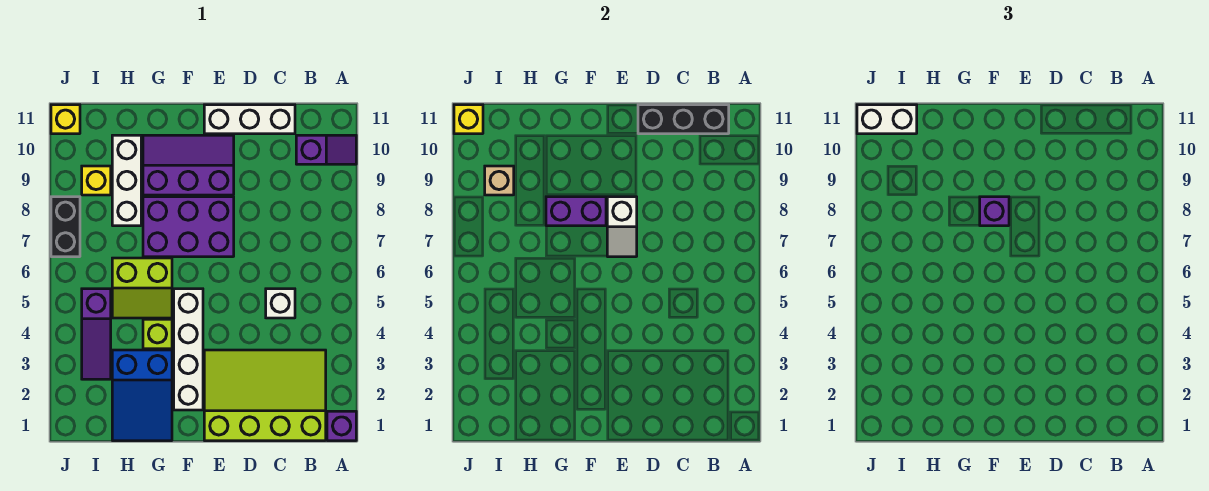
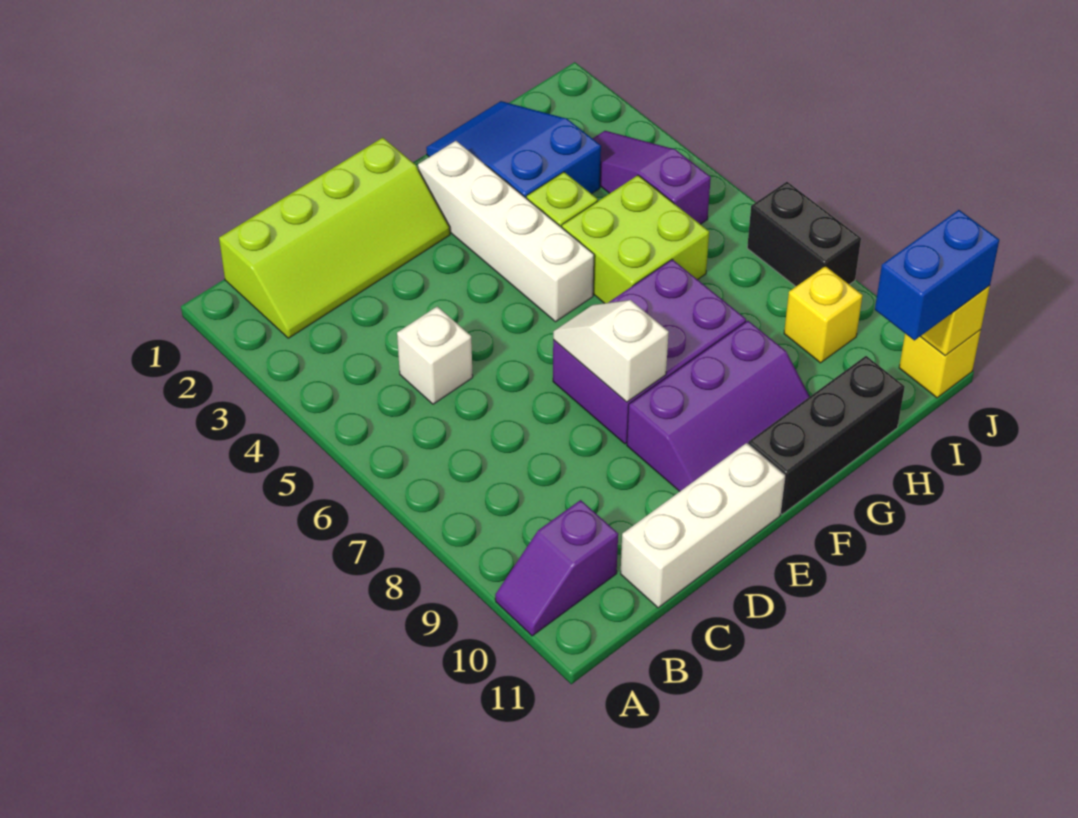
purple 1x1 brick [327,411,356,441] -> none
lime 3x4 slope [204,350,326,441] -> lime 2x4 slope [219,138,450,338]
black 1x3 brick [638,105,729,134] -> black 1x3 brick moved to [748,356,905,514]
purple 1x2 brick [546,197,606,226] -> none
purple 1x1 brick [980,197,1009,226] -> none
lime 2x2 slope [112,258,172,318] -> lime 2x2 brick [562,175,709,303]
white 1x3 brick [112,135,141,226] -> none
tan 1x1 brick [485,166,514,195] -> none
white 1x2 brick [857,105,917,134] -> blue 1x2 brick [875,210,999,340]

